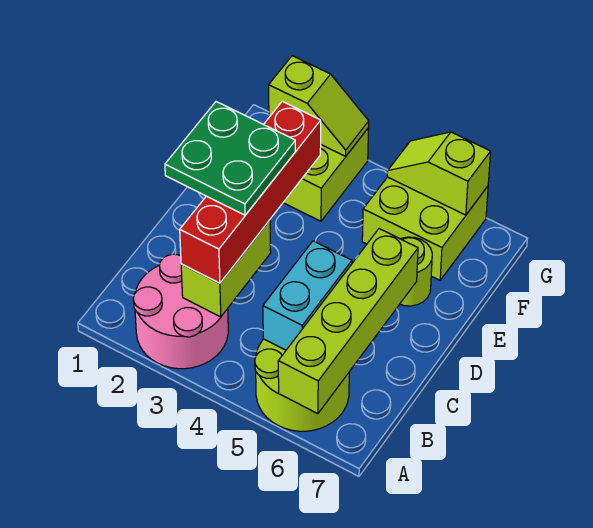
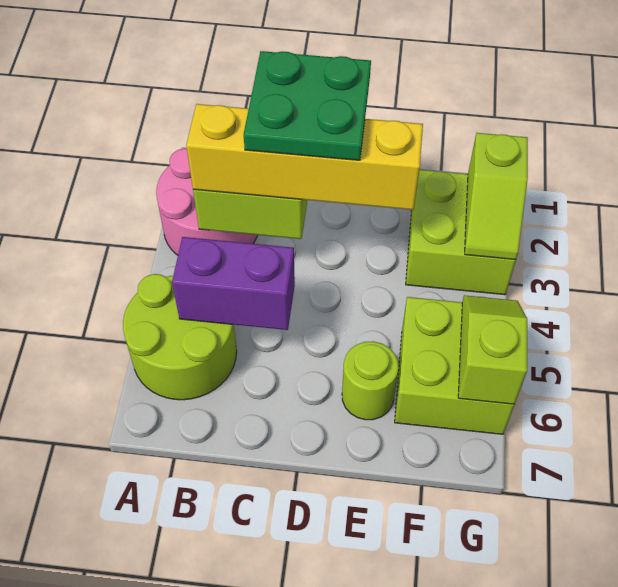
lime 1x4 brick [278,229,418,414] -> none
red 1x4 brick [180,101,321,283] -> yellow 1x4 brick [186,104,423,210]
cyan 1x2 brick [263,241,352,350] -> purple 1x2 brick [172,237,295,330]

